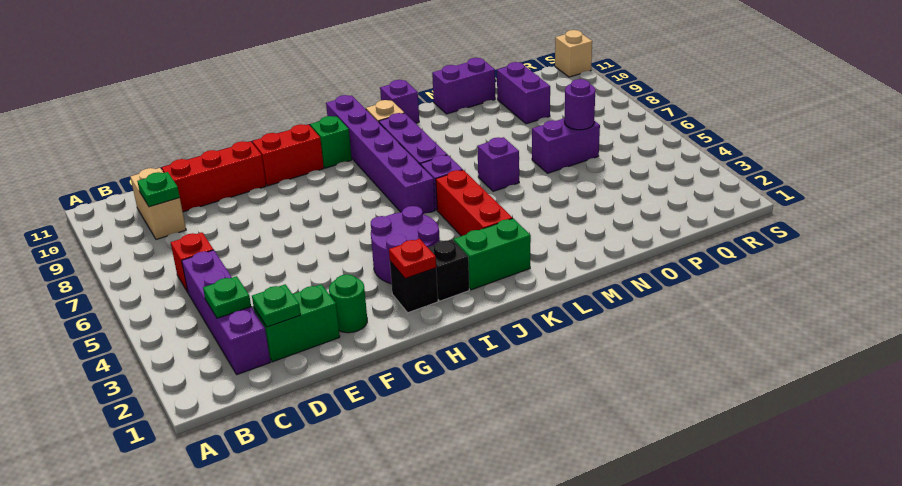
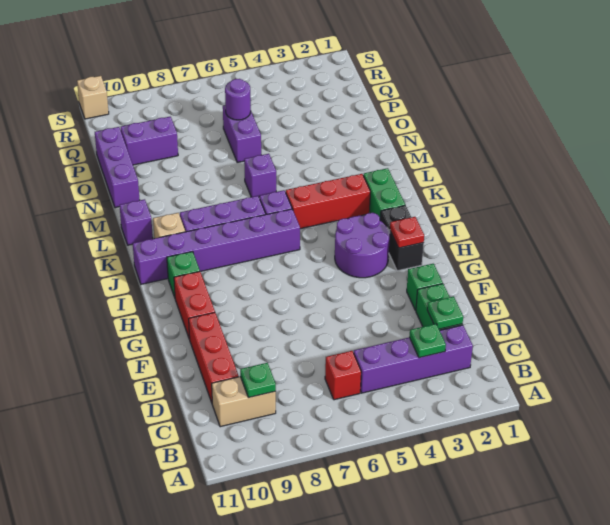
green 1x1 round brick [329,274,367,333] -> green 1x1 brick [407,264,443,311]
purple 1x2 brick [432,58,495,114] -> purple 1x3 brick [95,127,140,208]

